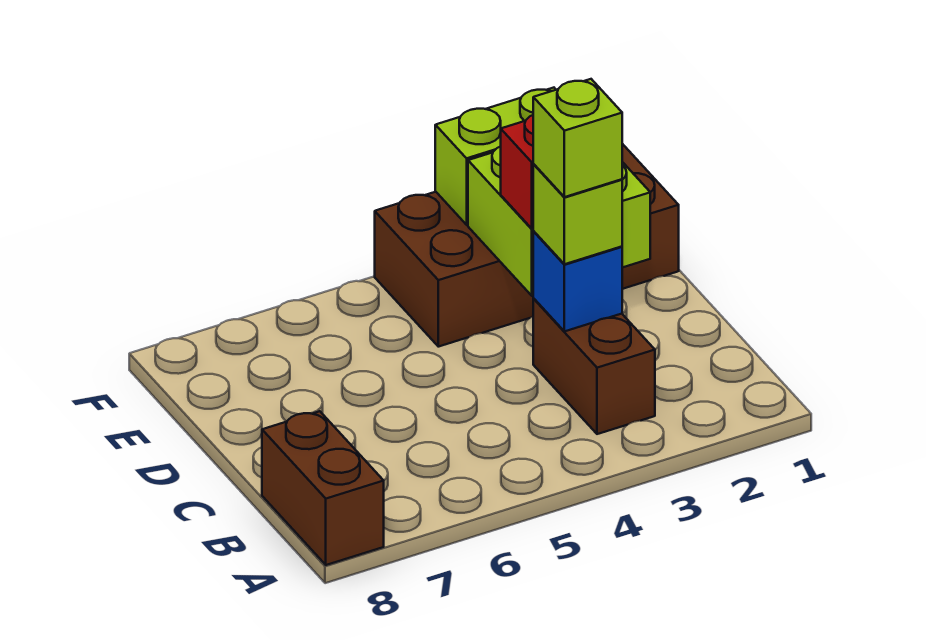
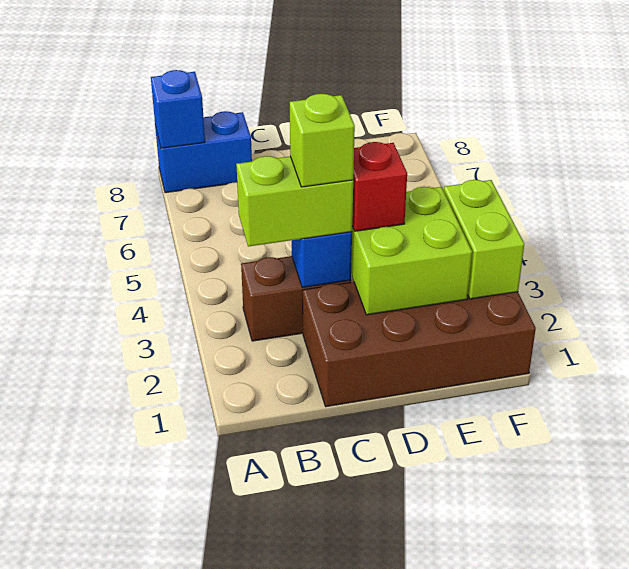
brown 1x2 brick [262,411,384,565] -> blue 1x2 brick [155,111,252,193]
none -> blue 1x1 brick [151,70,205,148]
lime 1x1 brick [533,164,622,264] -> lime 1x2 brick [236,156,353,247]
brown 2x4 brick [375,144,679,347] -> brown 2x4 brick turned to [303,282,536,407]

